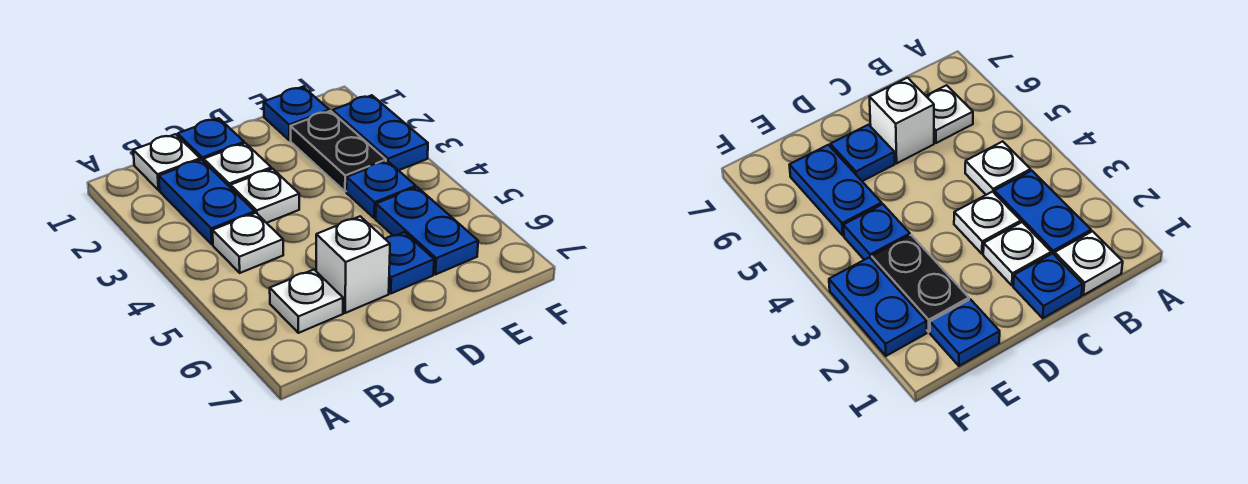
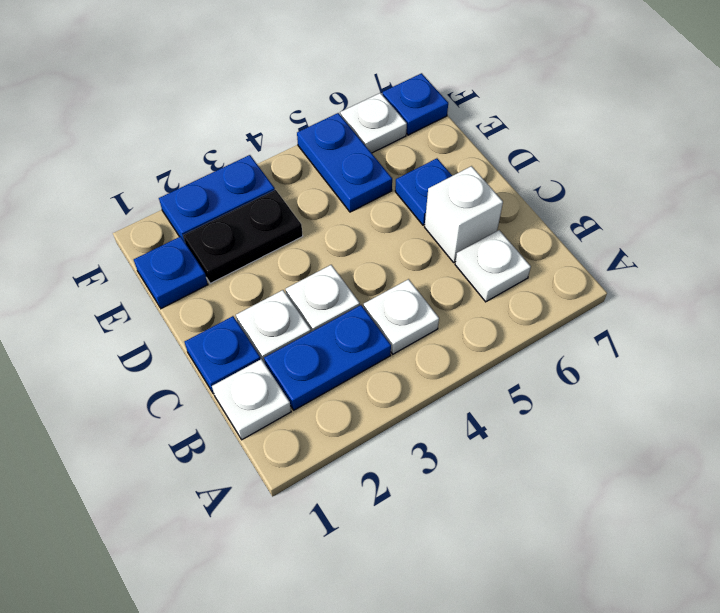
blue 1x1 plate [346,161,416,218] -> blue 1x1 plate moved to [382,73,448,135]
blue 1x2 plate [376,187,478,274] -> blue 1x2 plate turned to [297,113,392,212]
none -> white 1x1 plate [340,93,407,153]

